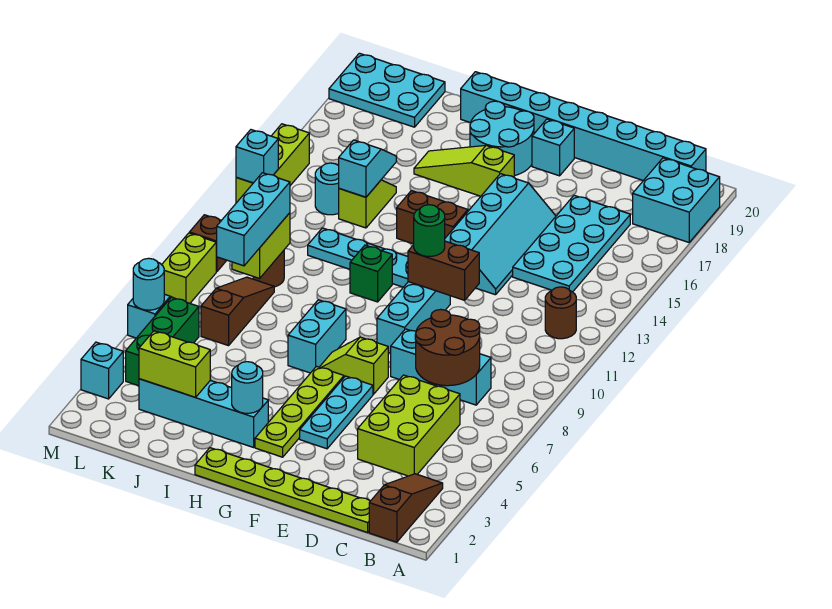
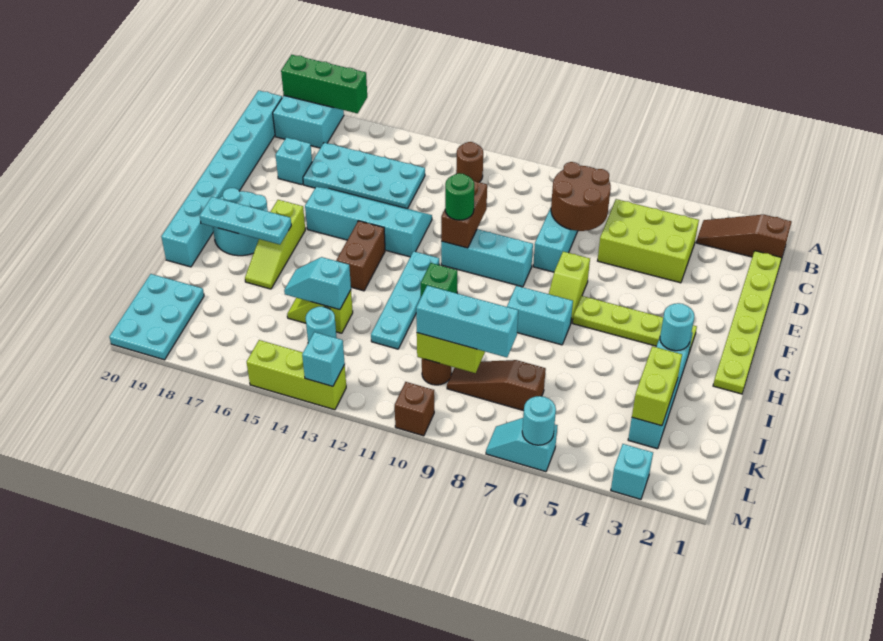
cyan 1x3 plate [300,376,373,449] -> cyan 1x3 plate moved to [200,197,292,245]
cyan 1x1 brick [532,119,574,176] -> cyan 1x1 brick moved to [276,137,312,185]
green 1x3 brick [126,297,199,386] -> green 1x3 brick moved to [281,55,367,113]
lime 1x2 brick [162,233,216,303] -> none

